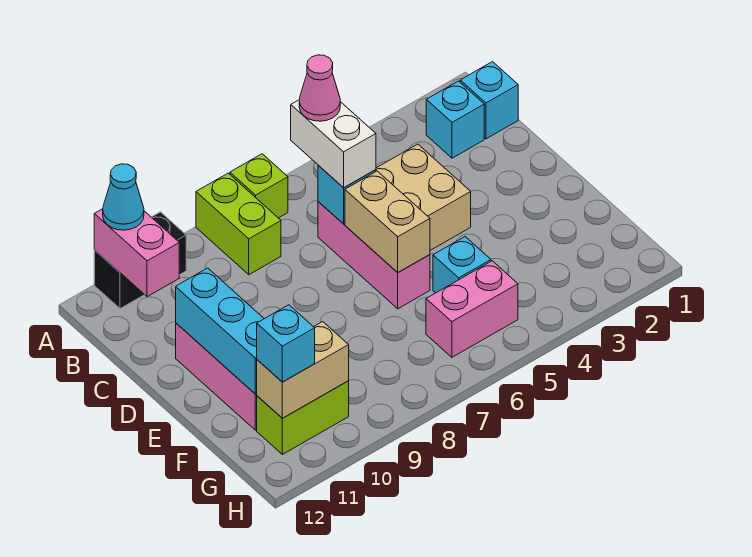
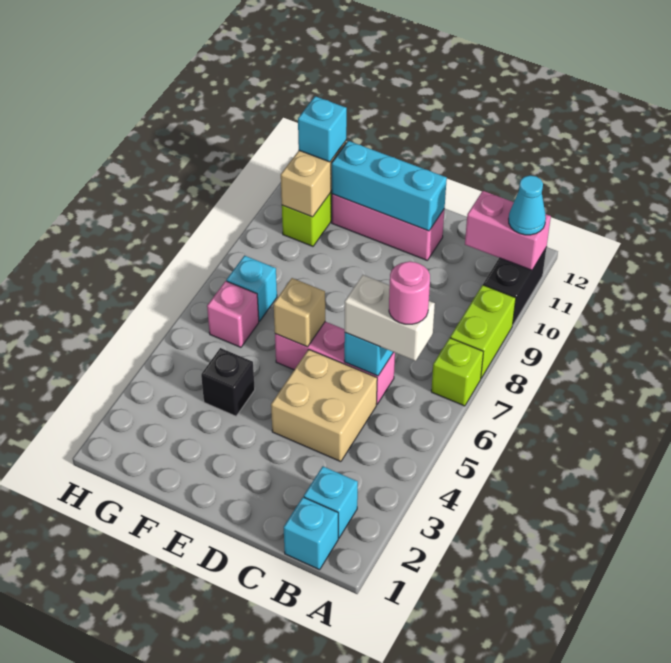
lime 1x2 brick [196,173,281,275] -> lime 1x2 brick turned to [450,285,516,378]
pink 1x1 cone [299,55,340,121] -> pink 1x1 round brick [389,261,430,324]
tan 1x2 brick [345,171,430,273] -> tan 1x1 brick [274,278,325,347]
none -> black 1x1 brick [201,348,255,416]
cyan 1x1 brick [433,237,491,293] -> cyan 1x1 brick moved to [226,256,277,321]
pink 1x2 brick [426,261,518,357] -> pink 1x1 brick [207,281,259,347]

